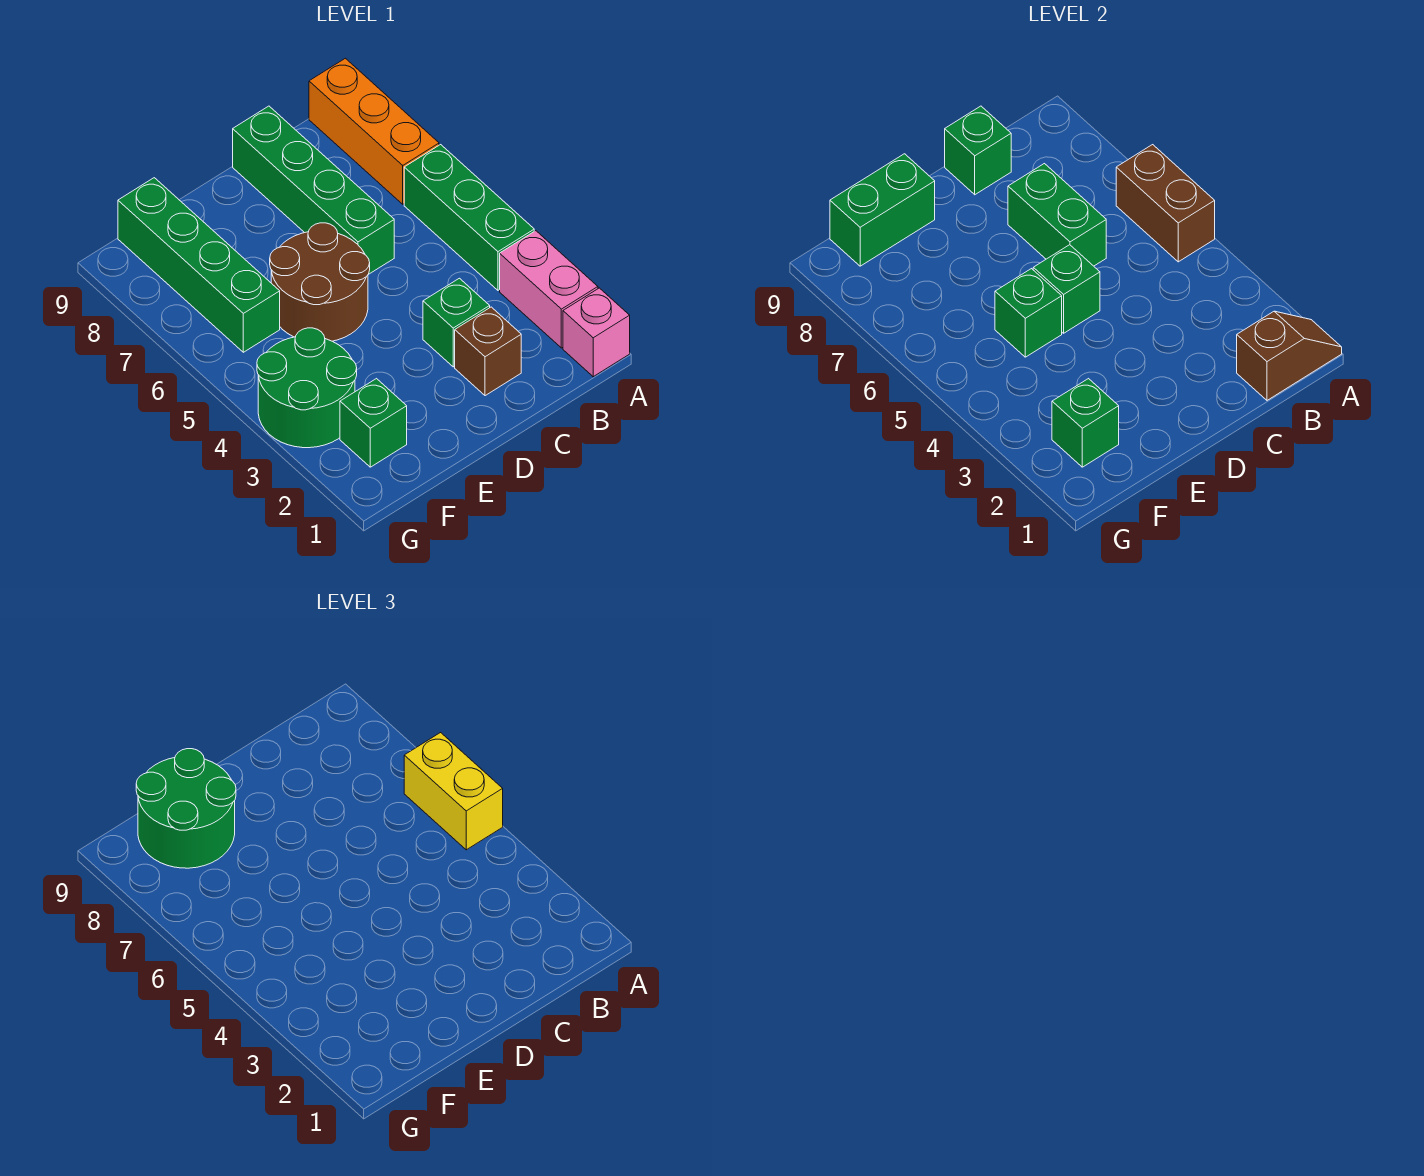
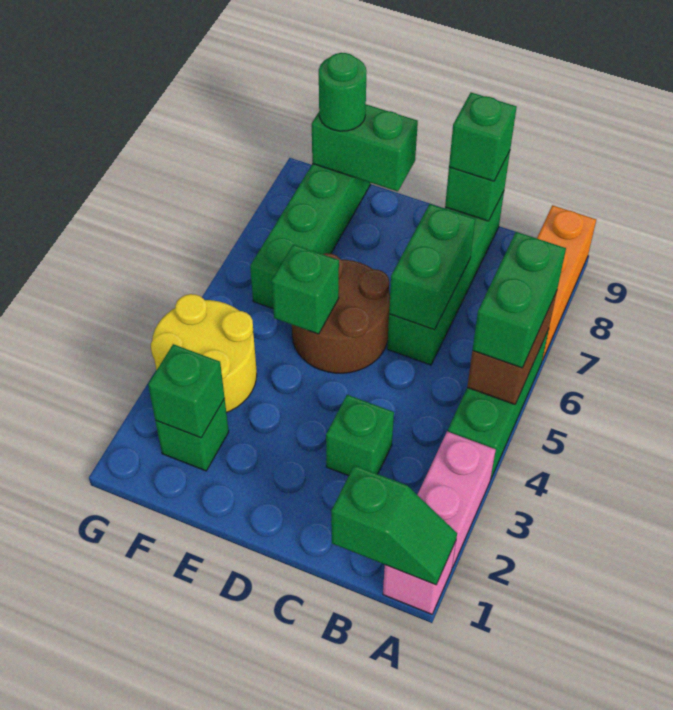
brown 1x2 slope [1237,311,1342,400] -> green 1x2 slope [331,465,457,585]
yellow 1x2 brick [404,733,503,850] -> green 1x2 brick [473,232,566,368]
brown 1x1 brick [455,307,521,396] -> none
green 1x1 brick [1033,245,1100,333] -> green 1x1 brick moved to [449,93,517,181]
green 2x2 round brick [136,749,236,868] -> green 1x1 round brick [319,53,366,131]
green 2x2 round brick [257,328,357,448] -> yellow 2x2 round brick [151,294,257,413]

